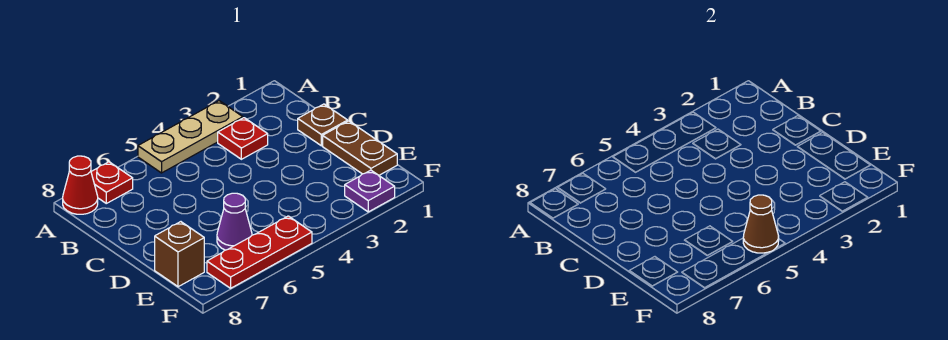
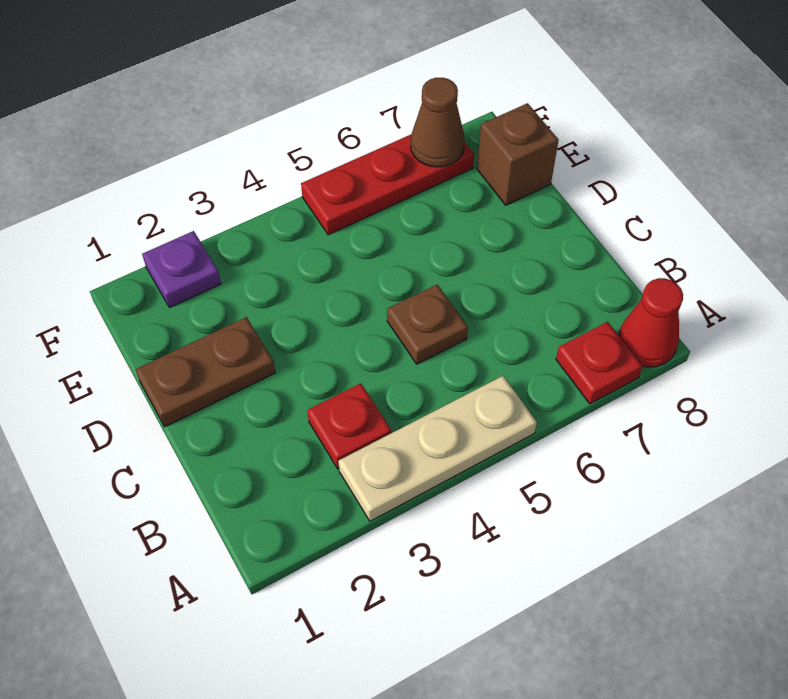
brown 1x1 plate [298,104,348,146] -> brown 1x1 plate moved to [387,285,468,364]
brown 1x2 plate [323,121,397,175] -> brown 1x2 plate turned to [135,317,275,427]
purple 1x1 cone [217,193,252,250] -> none
brown 1x1 cone [743,195,779,253] -> brown 1x1 cone moved to [411,78,465,167]

